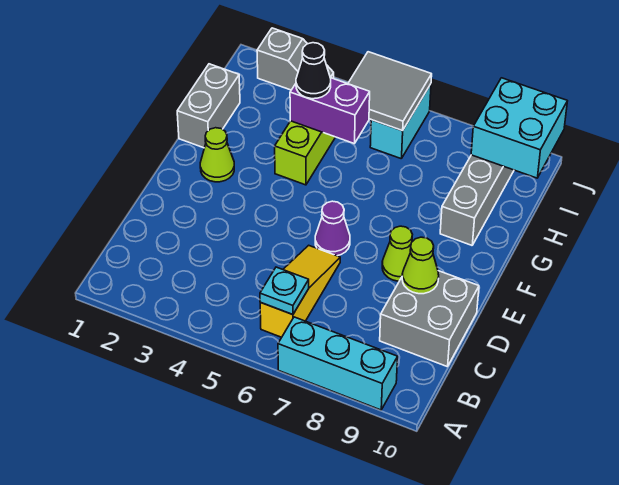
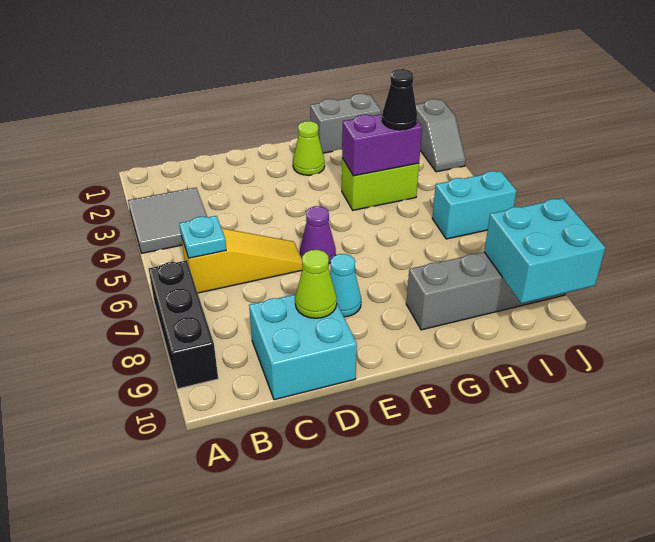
cyan 1x3 brick [278,317,398,410] -> black 1x3 brick [149,260,218,389]
grey 2x2 brick [380,271,479,367] -> cyan 2x2 brick [249,294,357,400]
lime 1x1 cone [382,226,412,281] -> cyan 1x1 cone [330,254,361,317]
purple 1x2 brick [290,78,370,144] -> purple 1x2 brick turned to [342,114,422,176]
grey 2x2 tile [348,52,432,131] -> grey 2x2 tile moved to [128,187,207,253]

